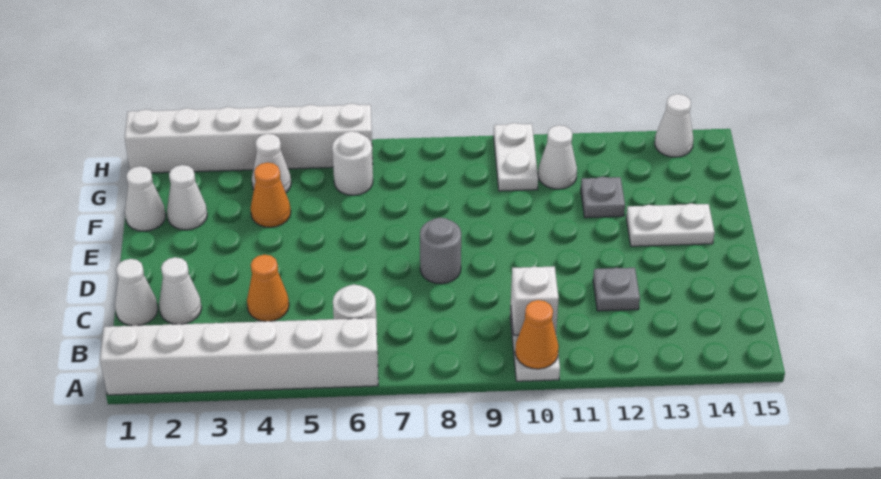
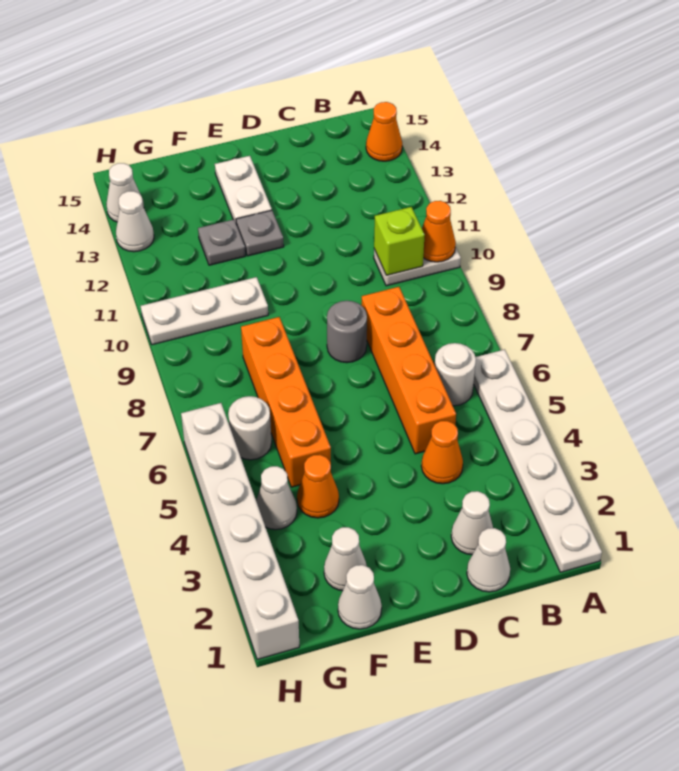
white 1x6 brick [100,318,378,395] -> white 1x6 plate [474,349,602,572]
none -> orange 1x1 cone [366,102,402,161]
white 1x1 brick [511,266,559,335] -> lime 1x1 brick [374,207,425,275]
none -> orange 1x4 brick [361,287,456,454]
grey 1x1 plate [593,268,640,311] -> grey 1x1 plate moved to [236,210,284,256]
none -> orange 1x4 brick [241,317,331,487]
white 1x2 plate [494,123,538,191] -> white 1x3 plate [141,277,268,345]
white 1x1 cone [538,125,577,189] -> white 1x1 cone moved to [116,191,154,252]

